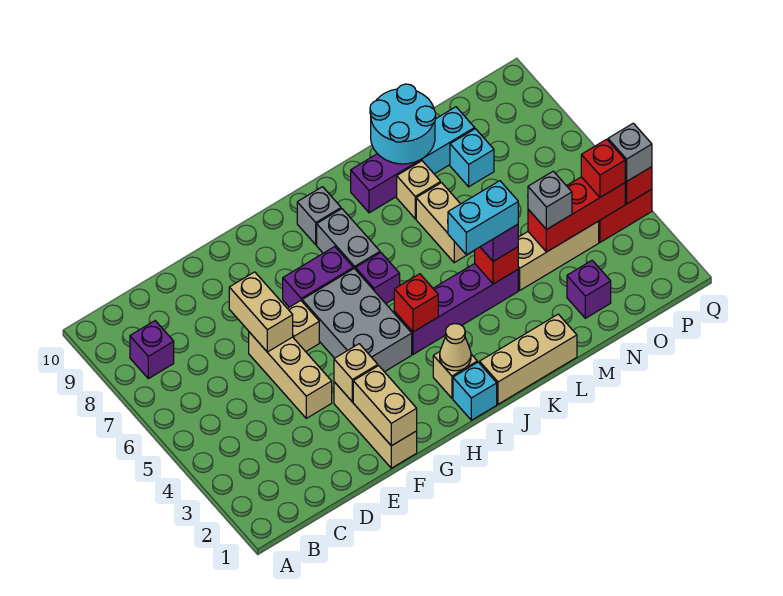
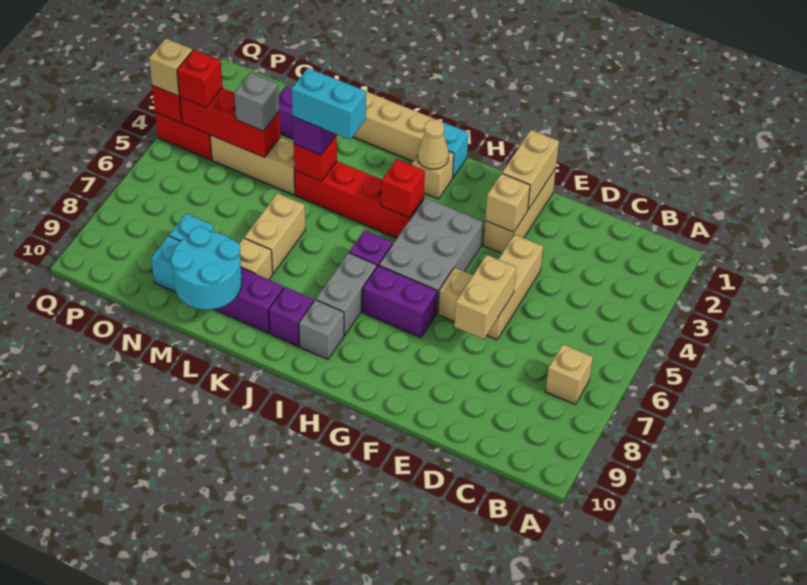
none -> tan 1x1 brick [546,344,593,404]
purple 1x1 brick [130,321,174,379] -> purple 1x1 brick moved to [269,287,314,346]
purple 1x4 brick [394,264,518,354] -> red 1x4 brick [295,161,424,238]
grey 1x1 brick [608,123,652,182] -> tan 1x1 brick [149,38,192,96]

